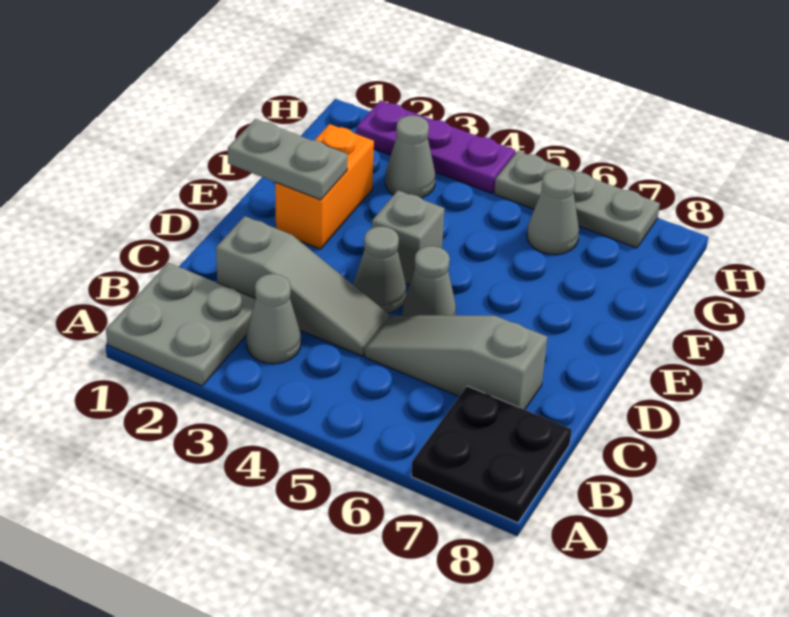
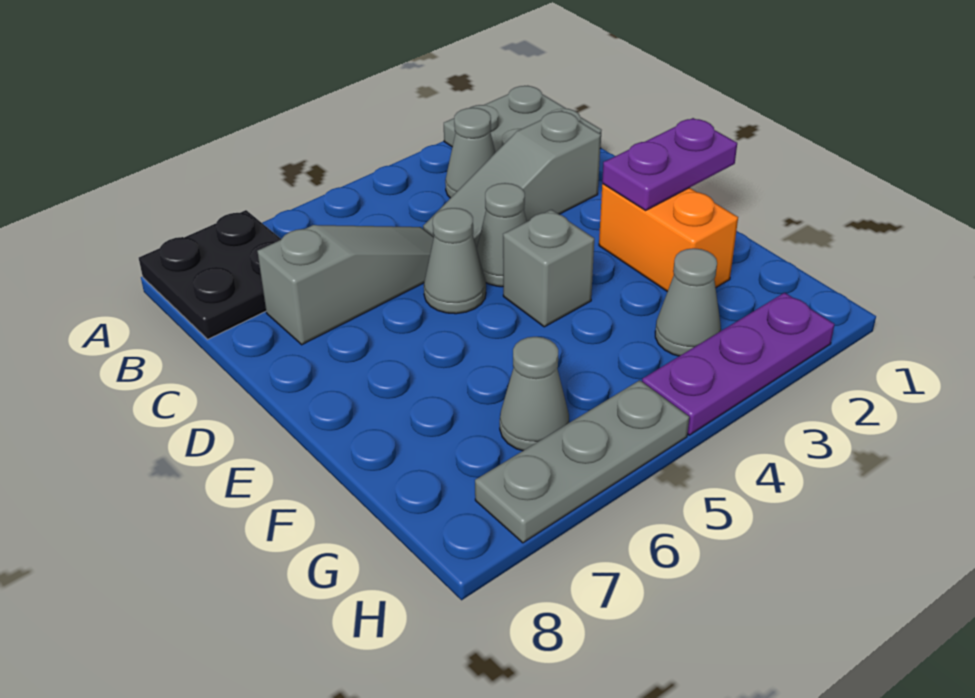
grey 1x2 plate [228,119,348,200] -> purple 1x2 plate [602,118,737,210]

